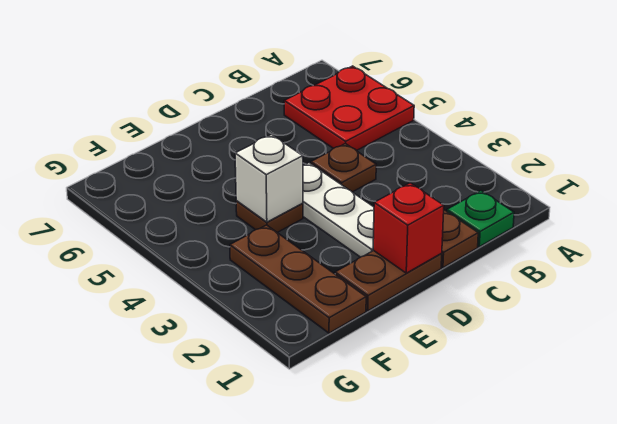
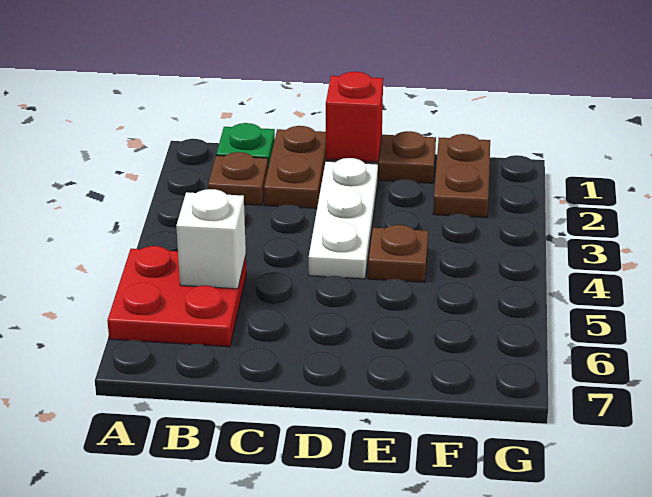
brown 1x1 plate [311,144,376,192] -> brown 1x1 plate moved to [208,152,268,205]
white 1x1 brick [235,134,303,222] -> white 1x1 brick moved to [176,189,246,289]
brown 1x3 plate [230,225,366,333] -> brown 1x2 plate [433,134,490,218]

